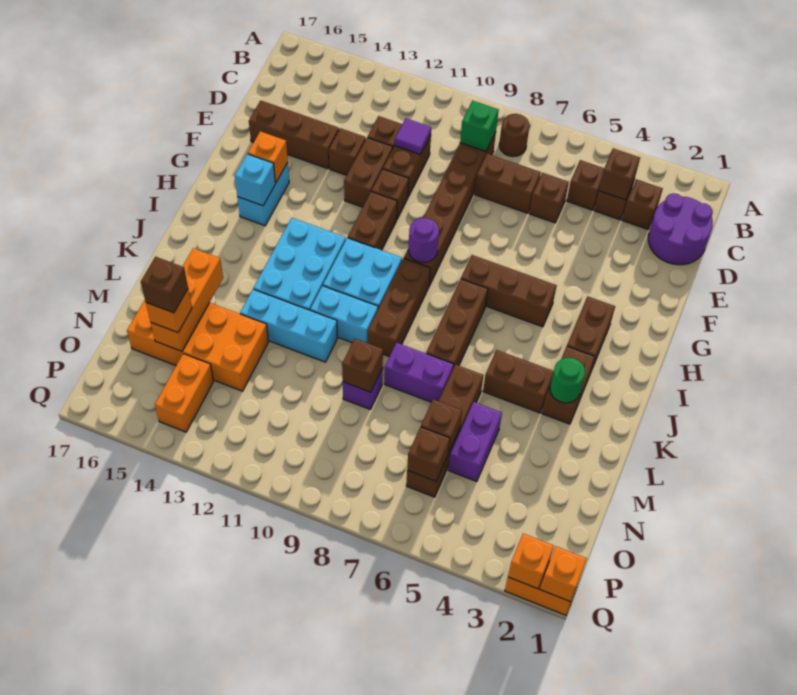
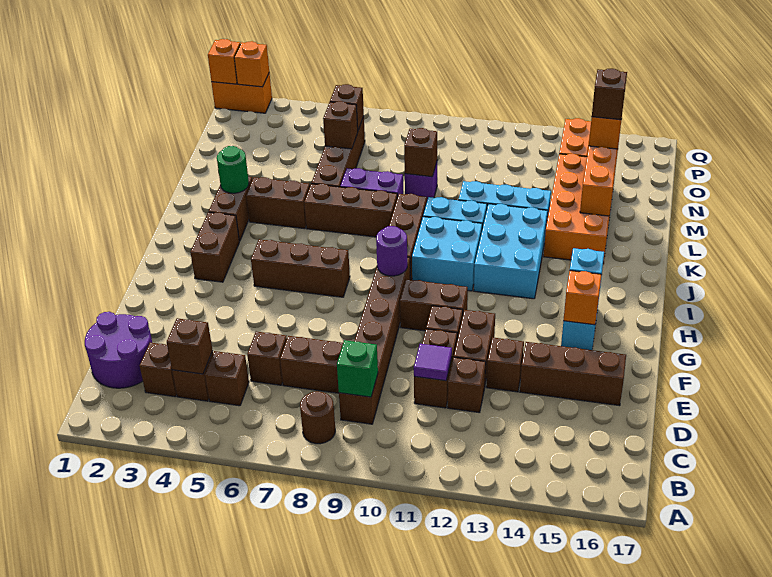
brown 1x2 brick [348,192,397,250] -> brown 1x2 brick turned to [400,279,468,331]
brown 1x3 brick [426,279,488,368] -> brown 1x3 brick turned to [304,184,397,237]
purple 1x2 brick [448,402,502,482] -> none
orange 2x4 brick [127,300,268,391] -> orange 2x4 brick turned to [544,154,615,264]

